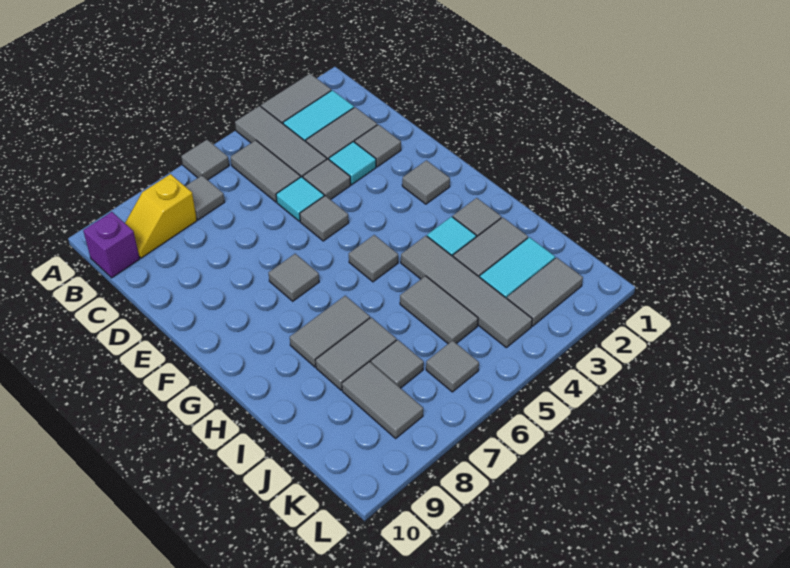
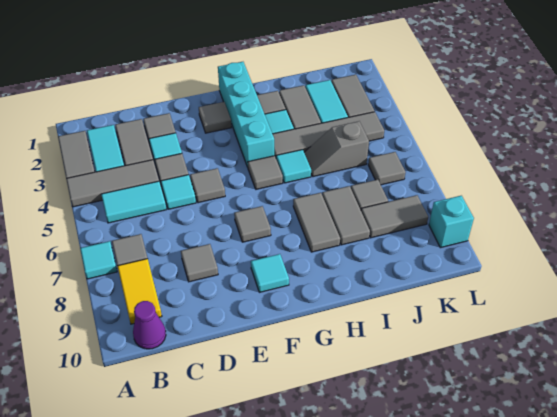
grey 1x1 tile [181,140,229,180] -> grey 1x1 tile moved to [181,244,218,282]
none -> cyan 1x1 tile [80,241,117,279]
grey 1x2 tile [231,140,300,202] -> cyan 1x2 tile [101,181,166,223]
yellow 1x2 slope [125,174,197,258] -> yellow 1x2 tile [118,259,162,324]
purple 1x1 brick [83,212,140,278] -> purple 1x1 cone [133,301,166,349]
none -> cyan 1x1 tile [251,254,289,292]
none -> cyan 1x4 brick [218,62,274,167]
none -> cyan 1x1 tile [276,150,311,183]
grey 1x2 tile [400,276,478,344] -> grey 1x2 slope [304,121,369,177]
none -> cyan 1x1 brick [429,196,474,248]

